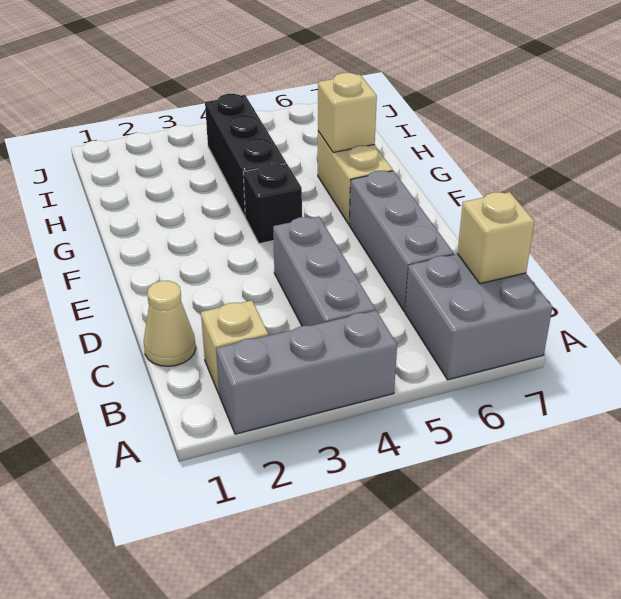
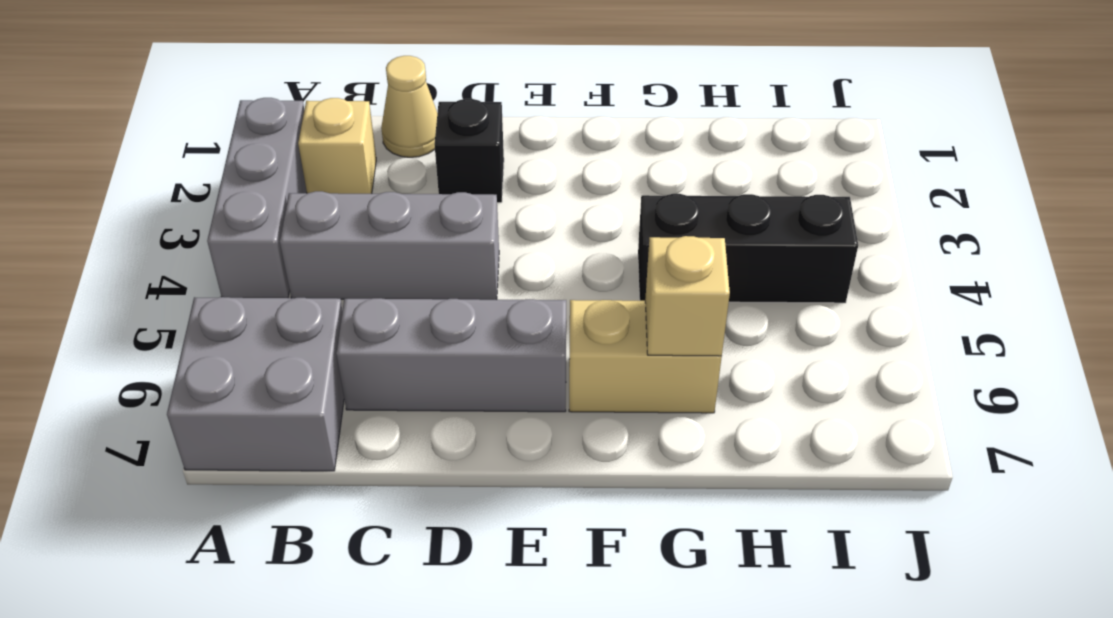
tan 1x1 brick [457,192,534,284] -> none
black 1x1 brick [243,163,302,244] -> black 1x1 brick moved to [435,99,504,203]

